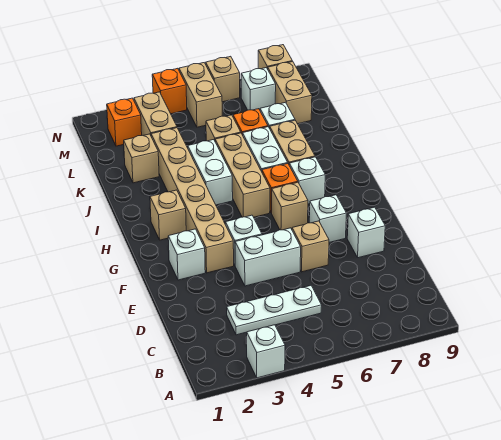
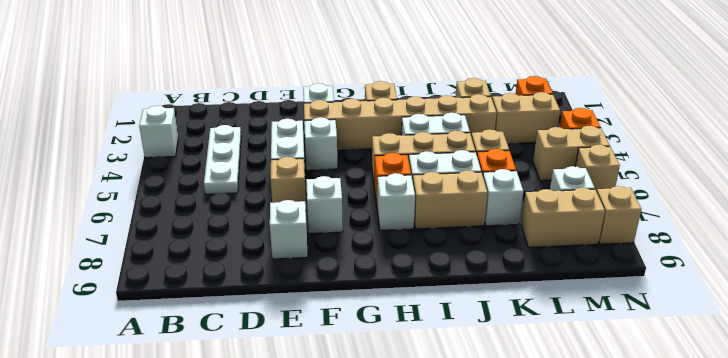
tan 1x1 brick [272,182,308,230] -> none

